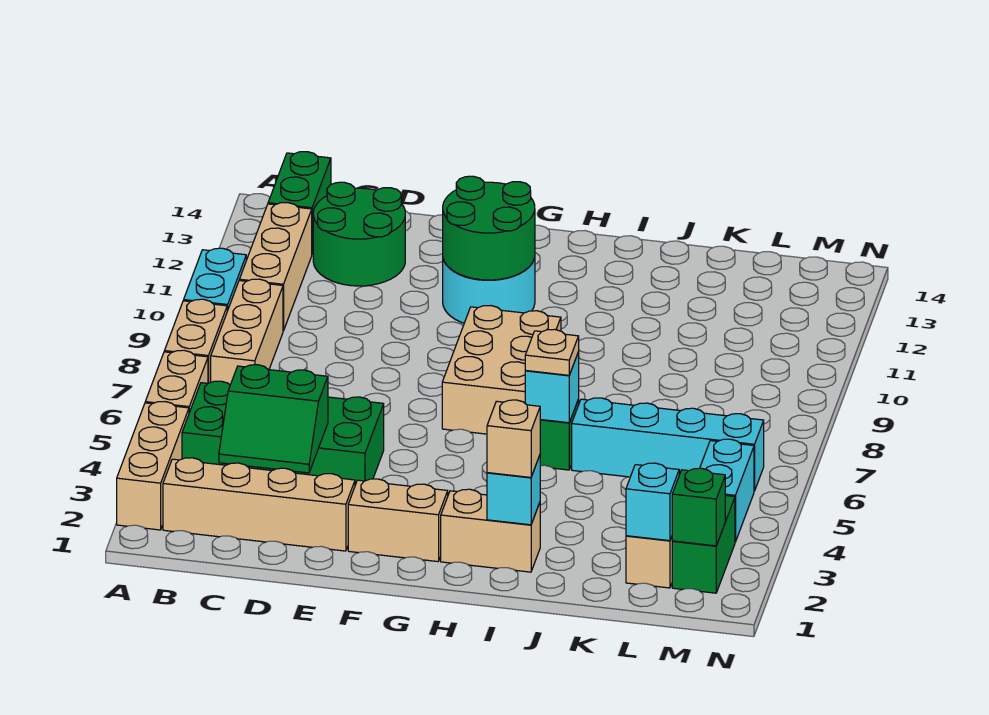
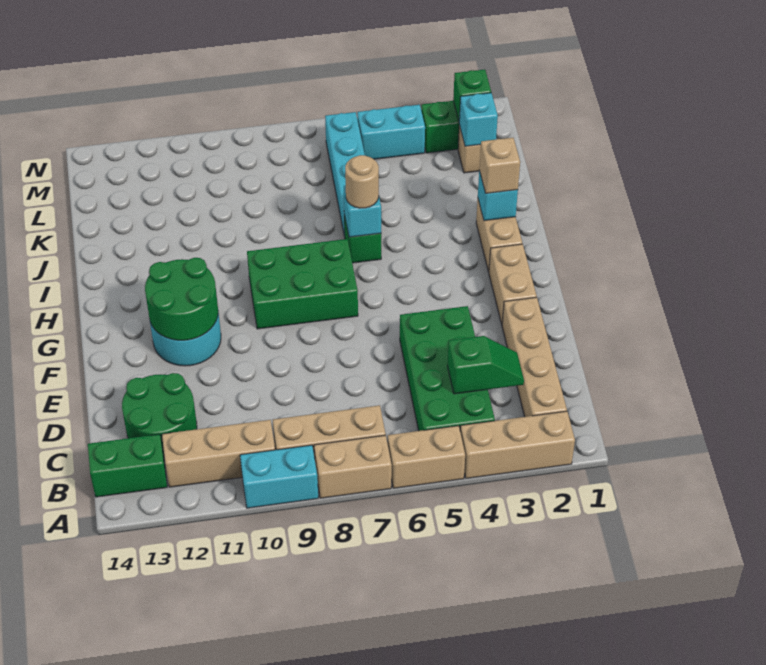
green 2x2 slope [219,365,328,473] -> green 1x2 slope [447,336,524,394]
tan 2x3 brick [442,306,561,434] -> green 2x3 brick [247,239,358,329]
tan 1x1 plate [525,329,579,375] -> tan 1x1 round brick [345,155,379,208]

